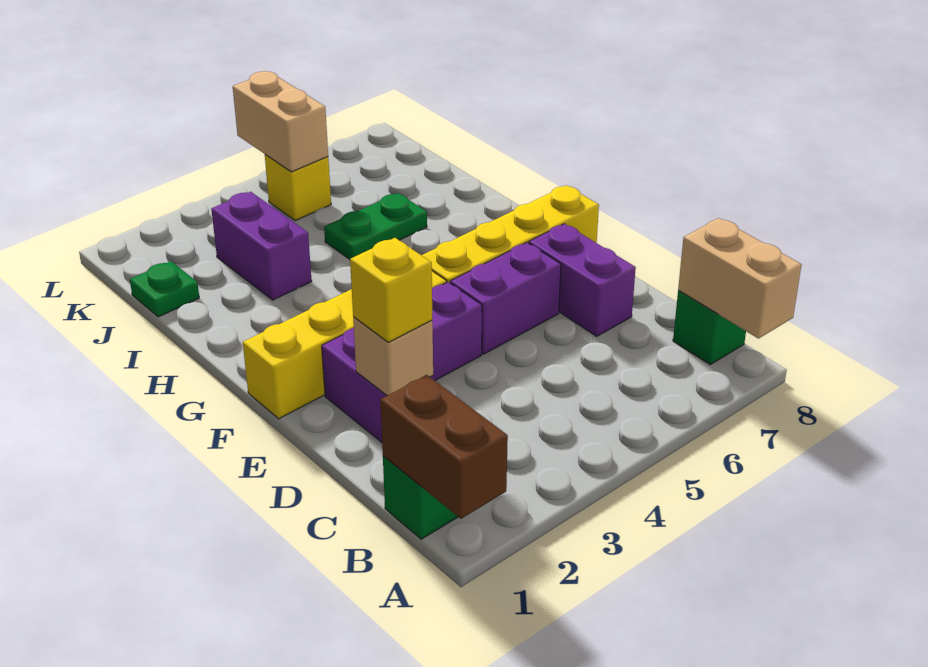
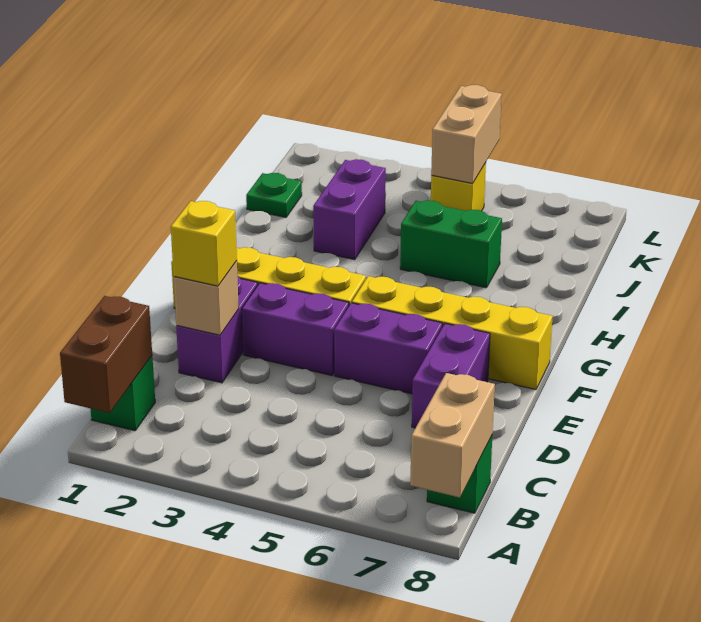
green 1x2 plate [324,193,427,259] -> green 1x2 brick [400,201,502,288]

